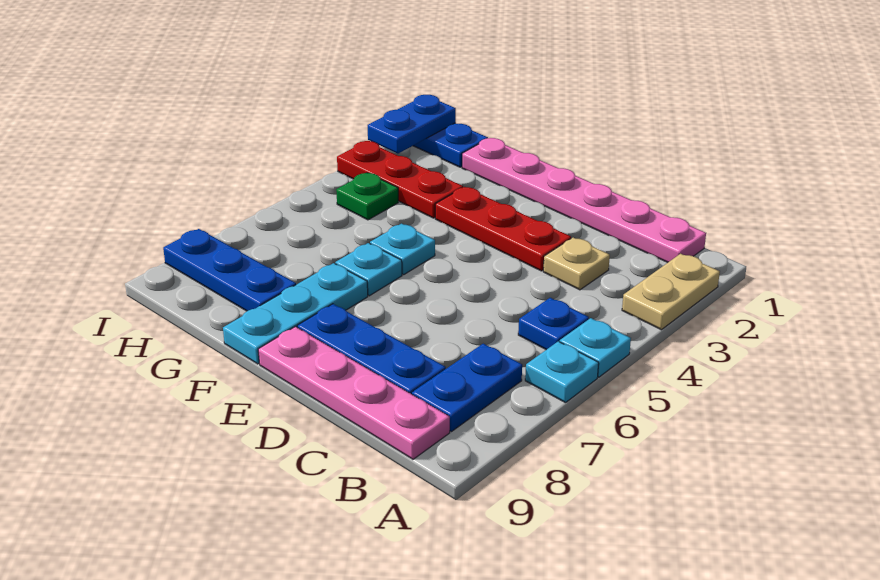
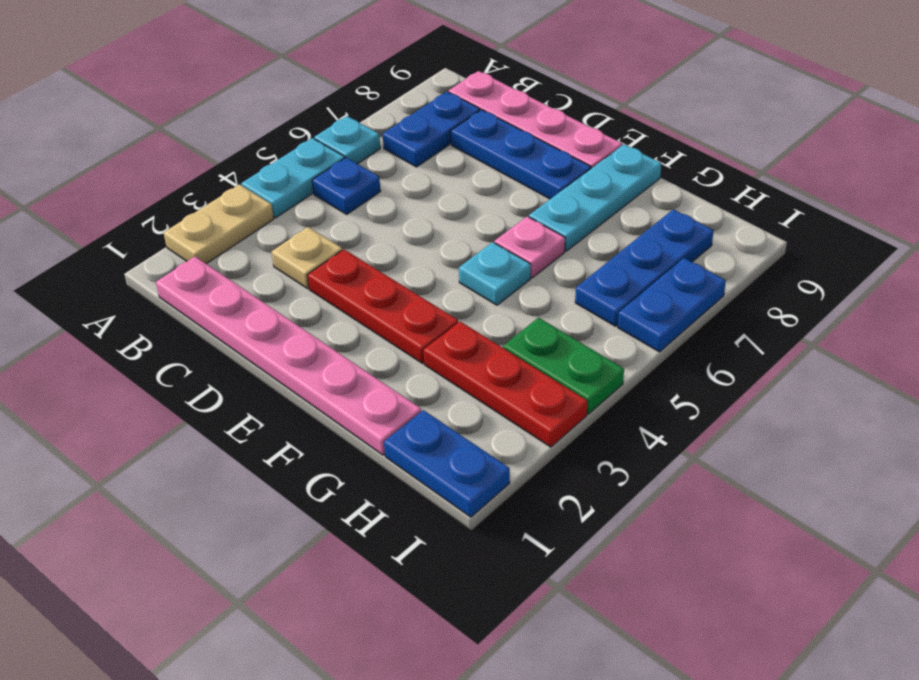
cyan 1x1 plate [560,318,631,377] -> cyan 1x2 plate [241,138,345,218]
cyan 1x1 plate [335,243,402,296] -> pink 1x1 plate [495,216,565,278]
blue 1x3 plate [163,229,296,311] -> blue 1x3 plate turned to [575,209,713,326]
green 1x1 plate [336,173,398,220] -> green 1x2 plate [503,318,624,414]
blue 1x2 plate [368,95,456,154] -> blue 1x2 plate moved to [618,258,726,352]

